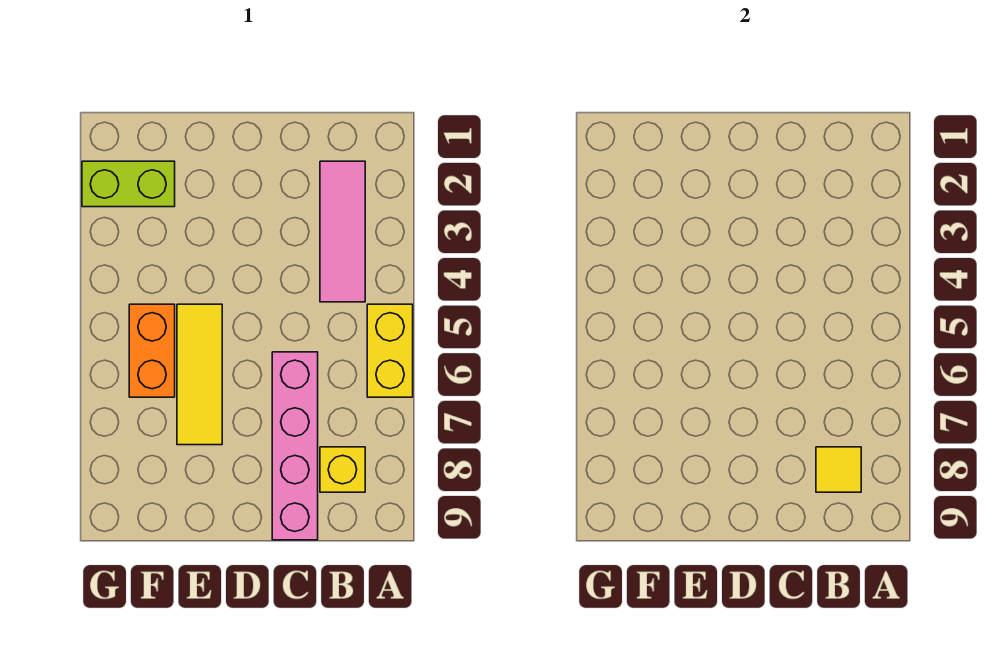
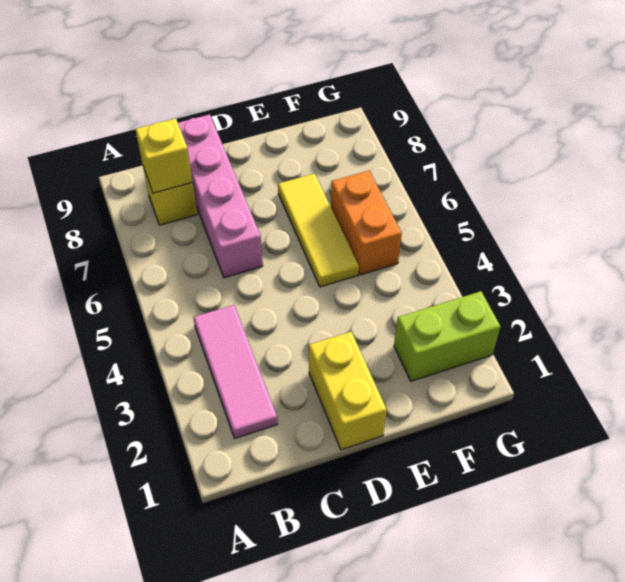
yellow 1x2 brick [367,304,413,397] -> yellow 1x2 brick moved to [309,332,387,450]
yellow 1x1 tile [816,447,861,492] -> yellow 1x1 brick [135,118,193,193]

